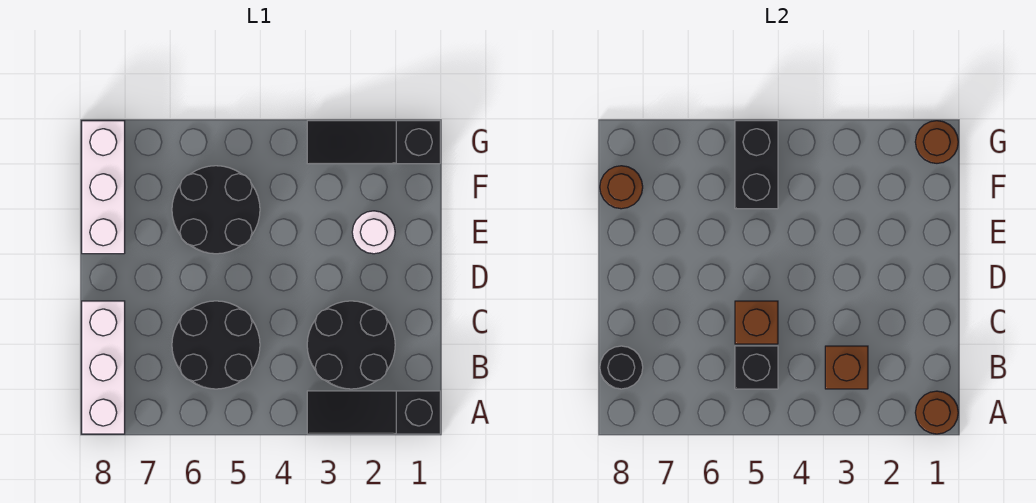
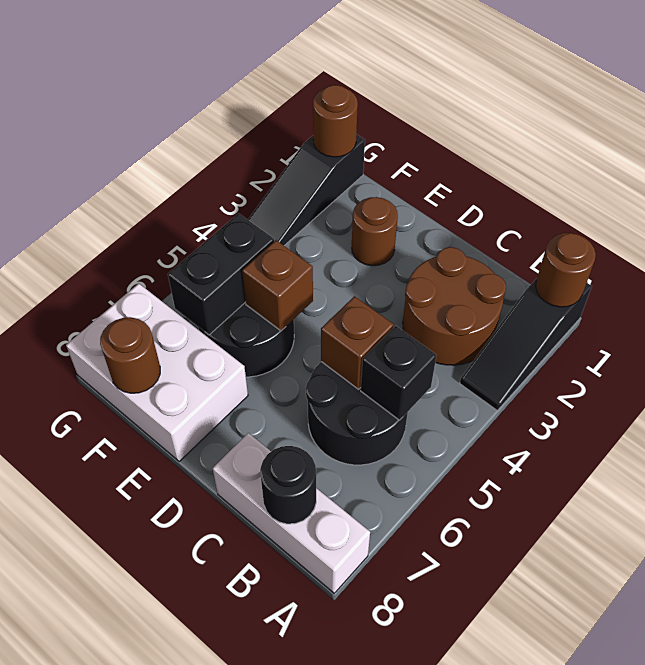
black 2x2 round brick [307,301,395,389] -> brown 2x2 round brick [403,247,506,365]
brown 1x1 brick [825,346,868,389] -> brown 1x1 brick moved to [242,240,313,331]
white 1x1 round brick [352,211,395,254] -> brown 1x1 round brick [352,197,398,266]
white 1x3 brick [82,121,125,254] -> white 2x3 brick [66,283,248,462]
black 1x2 brick [735,121,778,209] -> black 1x2 brick turned to [168,213,274,335]

